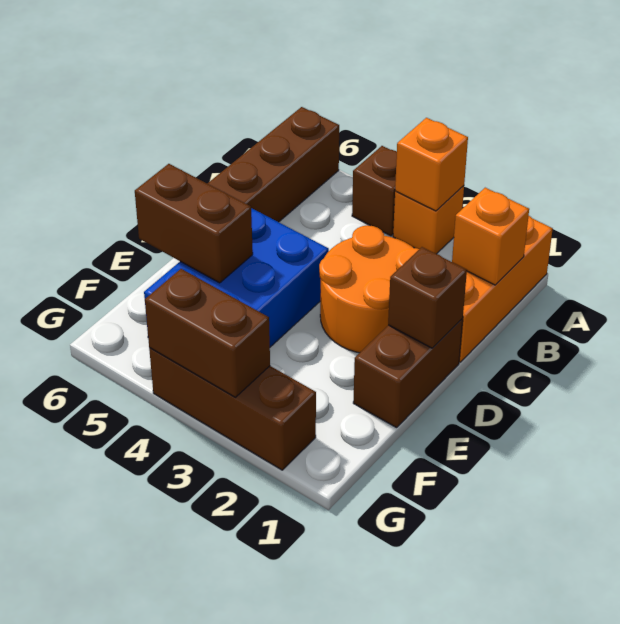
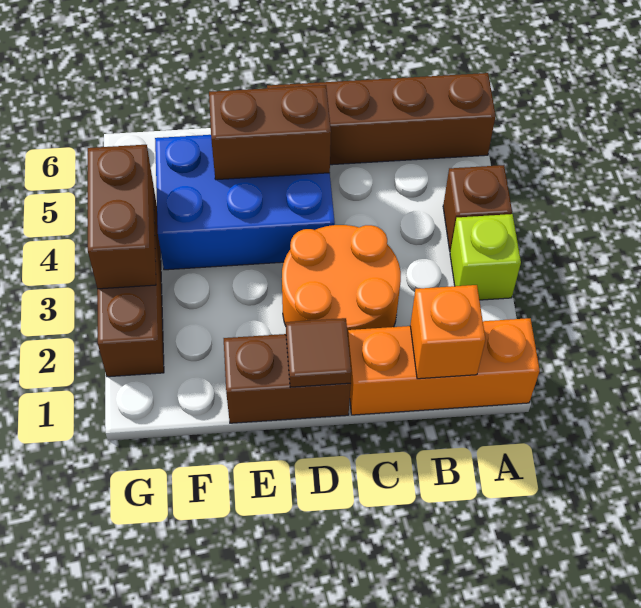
orange 1x1 brick [393,186,464,254] -> lime 1x1 brick [450,214,521,300]
orange 1x1 brick [395,118,468,211] -> none
brown 1x1 brick [388,247,467,348] -> brown 1x1 tile [286,318,351,387]
brown 1x2 brick [135,164,253,283] -> brown 1x2 brick turned to [209,85,331,180]

